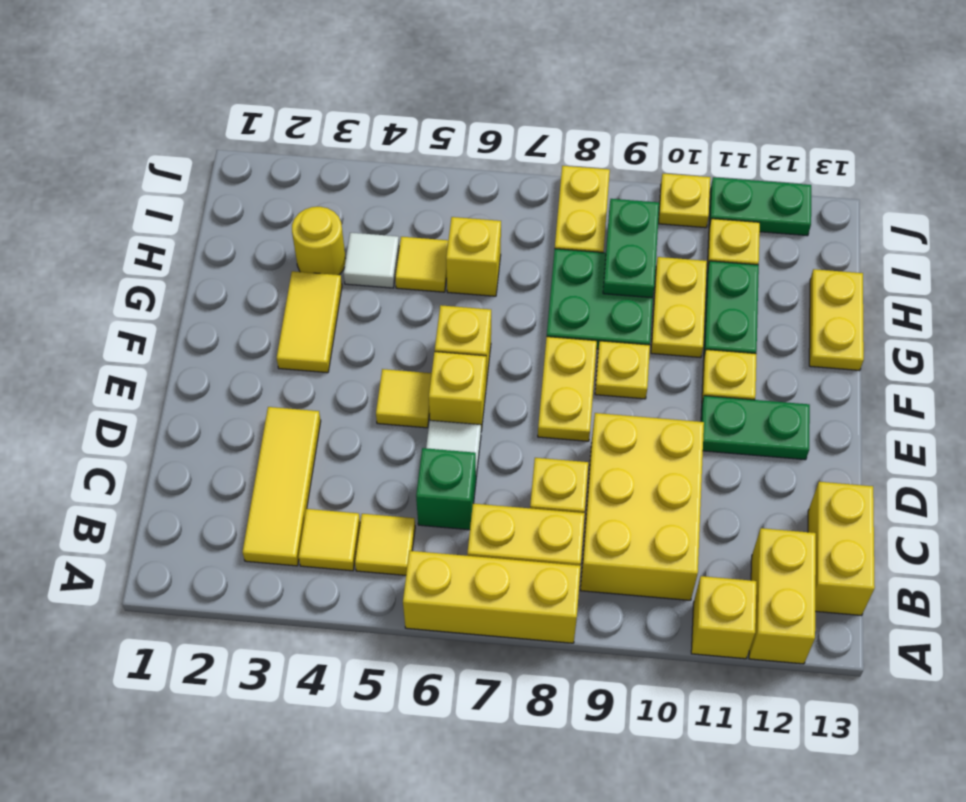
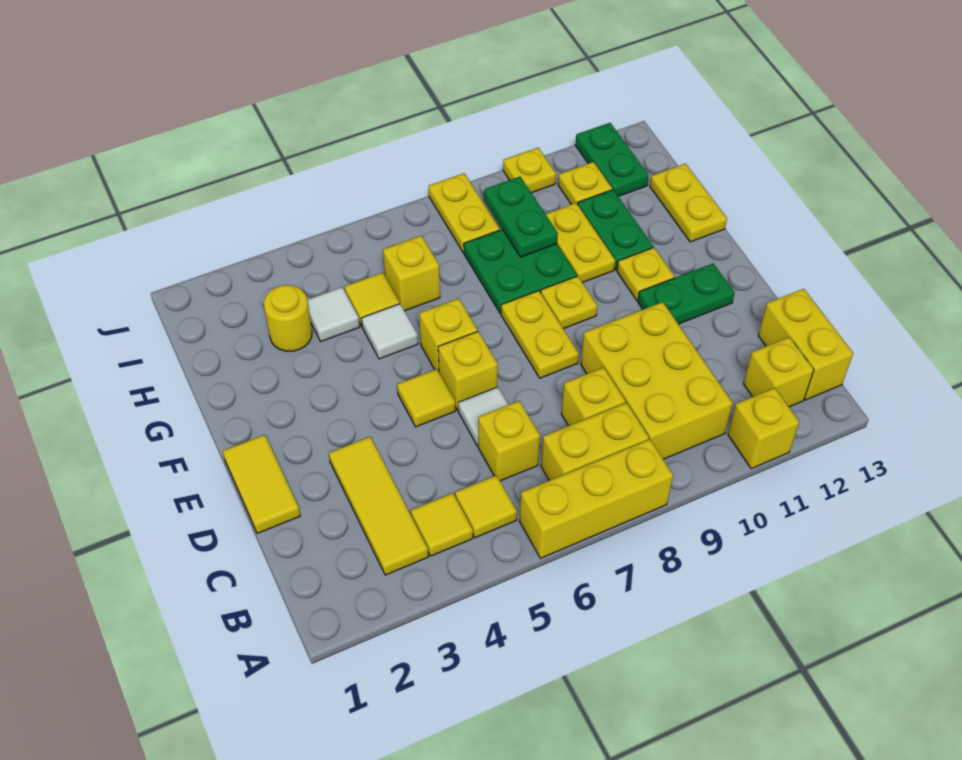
yellow 1x2 brick [749,528,816,664] -> yellow 1x1 brick [744,337,814,407]
green 1x1 brick [416,448,476,530] -> yellow 1x1 brick [478,401,540,481]
yellow 1x2 tile [277,271,342,373] -> yellow 1x2 tile moved to [223,435,300,534]
none -> white 1x1 tile [362,304,418,359]
green 1x2 plate [709,177,811,236] -> green 1x2 plate turned to [575,123,649,196]

